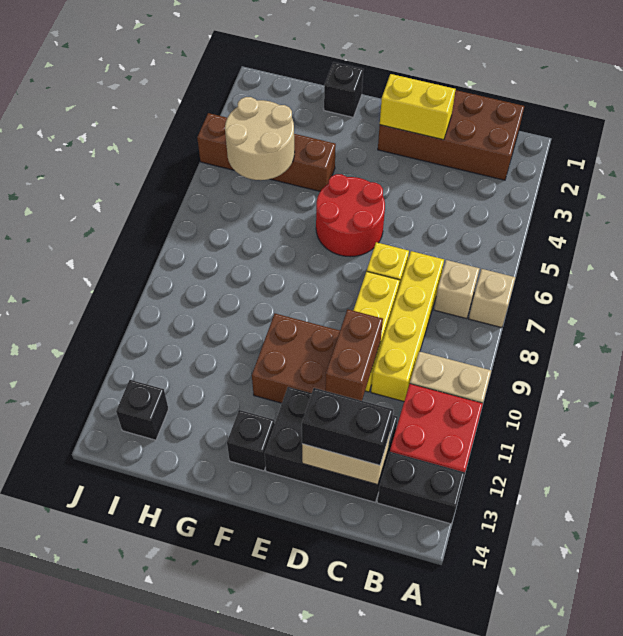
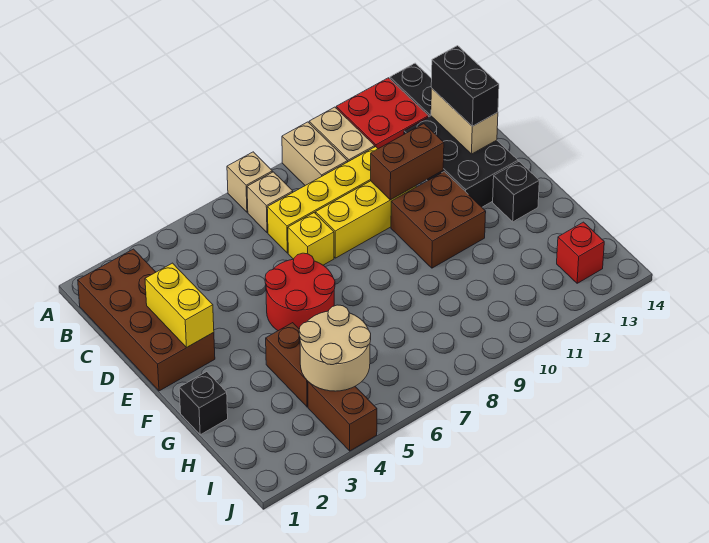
none -> tan 1x2 brick [282,122,348,185]
black 1x1 brick [116,380,168,440] -> red 1x1 brick [557,222,604,283]

